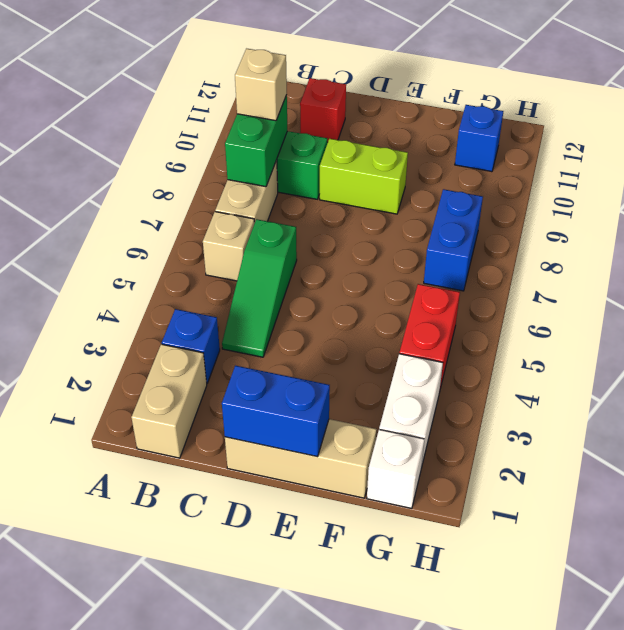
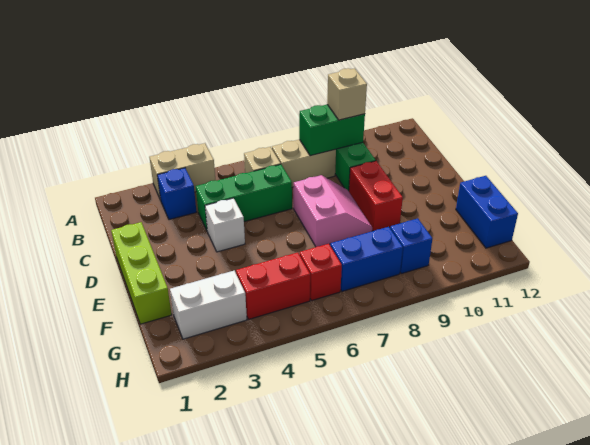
tan 1x2 brick [131,344,207,458] -> tan 1x2 brick moved to [149,143,215,200]
green 1x3 slope [222,219,297,357] -> green 1x3 brick [196,164,292,230]
red 1x1 brick [300,78,346,142] -> red 1x1 brick moved to [300,244,342,301]
tan 1x3 brick [225,419,377,498] -> lime 1x3 brick [111,222,172,324]
blue 1x2 brick [222,366,330,457] -> blue 1x2 brick moved to [456,176,518,248]
none -> pink 2x2 slope [294,175,372,247]
lime 1x2 brick [320,139,408,214] -> red 1x2 brick [349,161,403,231]
white 1x1 brick [367,430,425,508] -> white 1x1 brick moved to [205,198,245,252]
blue 1x1 brick [455,105,503,172] -> blue 1x1 brick moved to [390,218,433,274]

